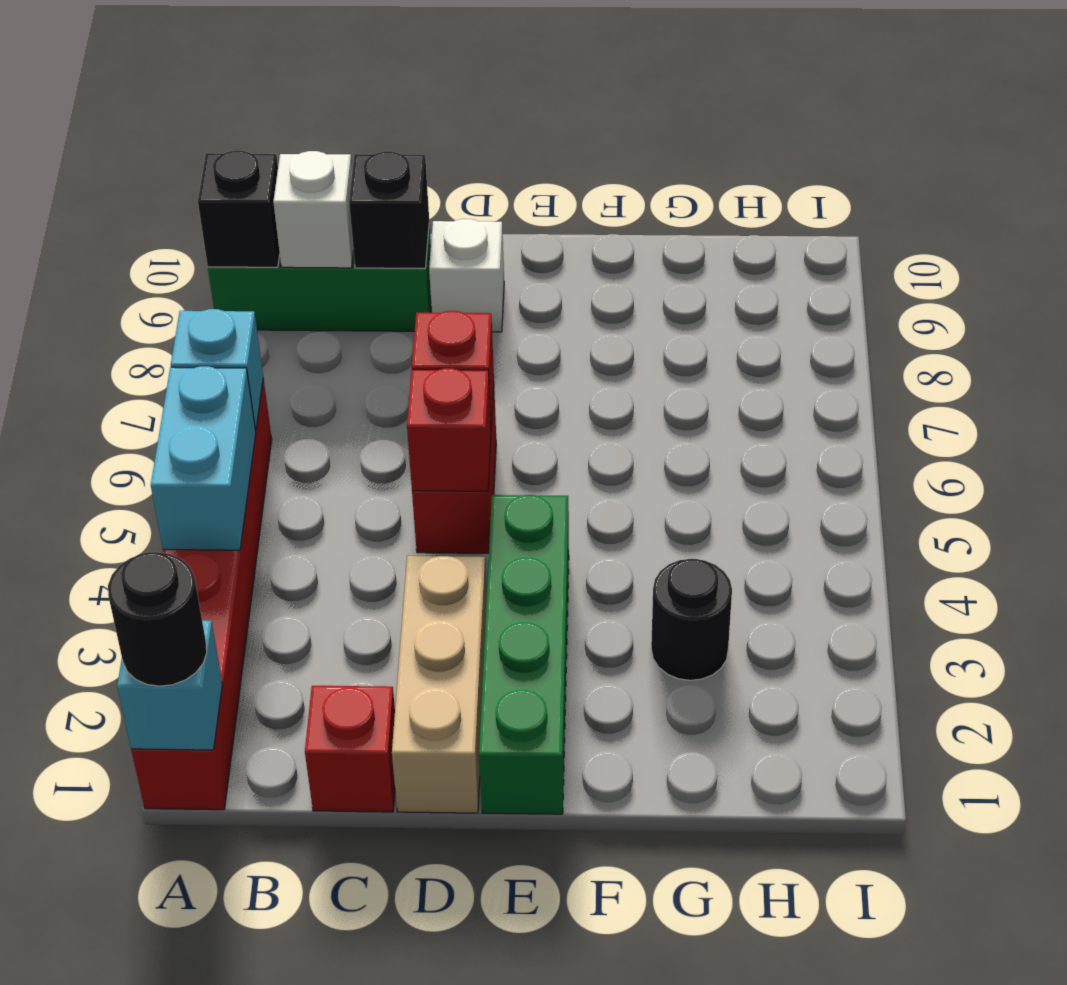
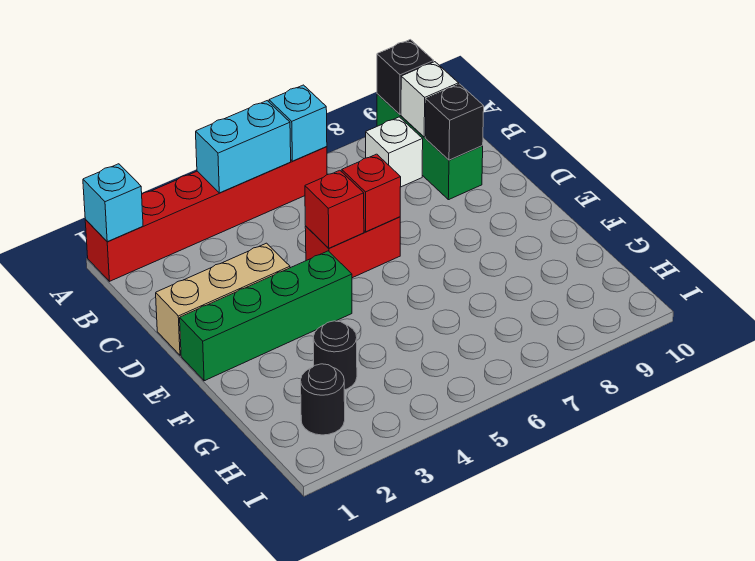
black 1x1 round brick [108,552,207,686] -> black 1x1 round brick moved to [301,364,345,435]
red 1x1 brick [305,686,395,812] -> none
white 1x1 brick [429,219,504,332] -> white 1x1 brick moved to [366,117,423,187]

